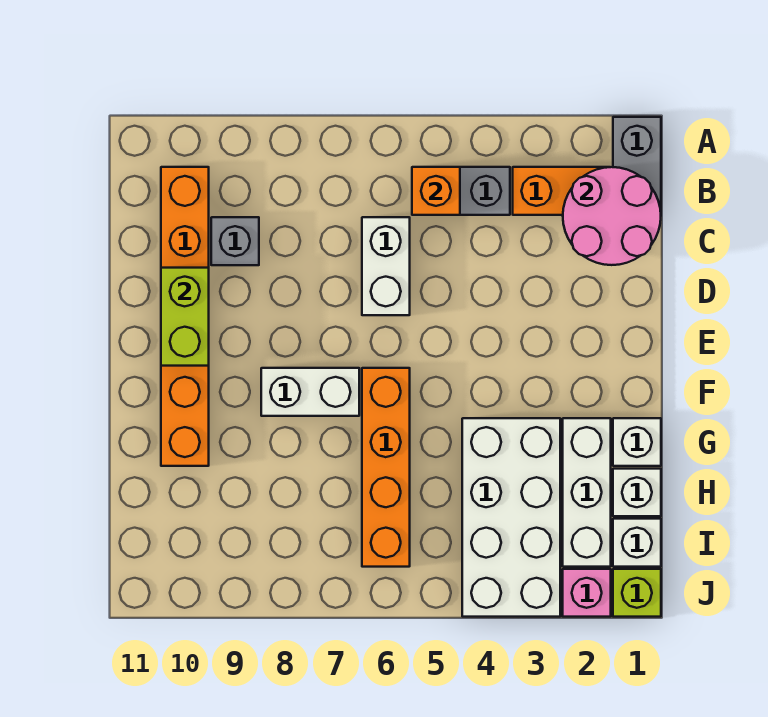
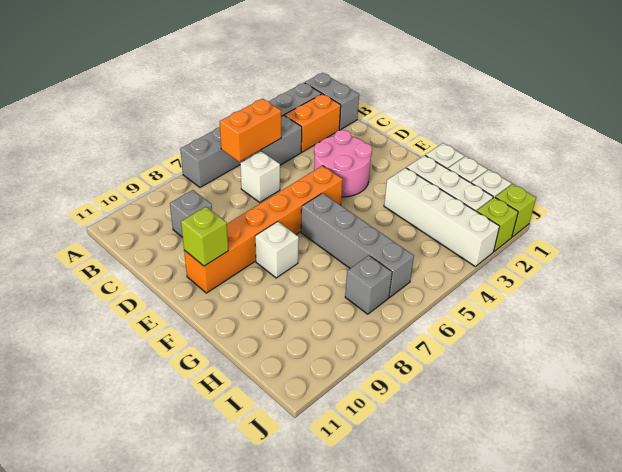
none -> grey 1x6 brick [180,83,322,187]
pink 2x2 round brick [563,167,661,265] -> pink 2x2 round brick moved to [314,130,372,197]
orange 1x1 brick [412,167,460,215] -> orange 1x2 brick [220,99,281,162]
orange 1x6 brick [161,167,209,466] -> orange 1x6 brick turned to [184,166,343,293]
white 1x2 brick [362,217,410,315] -> white 1x1 brick [240,151,280,202]
lime 1x2 brick [161,268,209,366] -> lime 1x1 brick [181,207,228,266]
orange 1x4 brick [362,368,410,567] -> grey 1x4 brick [301,193,414,297]
white 1x2 brick [261,368,359,416] -> white 1x1 brick [255,221,299,278]
white 2x4 brick [462,418,560,617] -> white 1x4 brick [384,168,500,266]
none -> grey 1x1 brick [345,256,392,314]
pink 1x1 brick [563,569,611,617] -> lime 1x1 brick [477,197,518,251]

